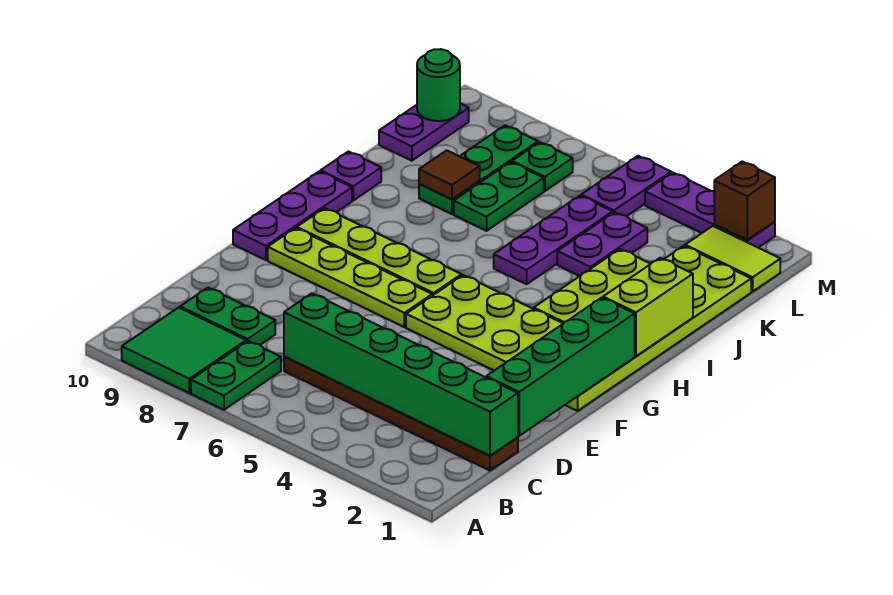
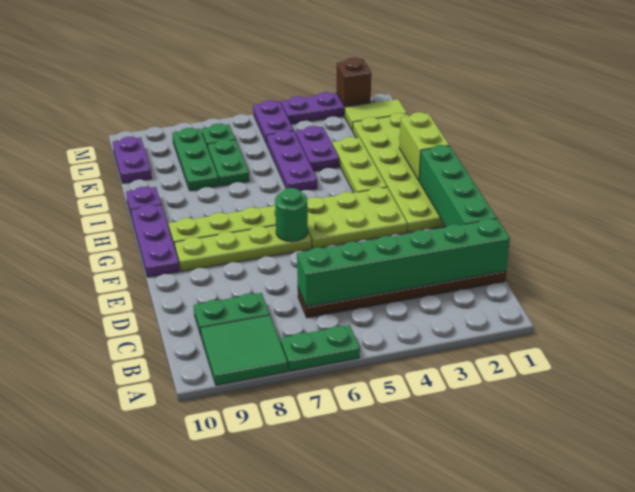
green 1x2 plate [191,341,281,410] -> green 1x2 plate turned to [281,325,360,371]
brown 1x1 tile [419,150,480,199] -> none
green 1x1 round brick [417,49,460,121] -> green 1x1 round brick moved to [275,188,308,242]

